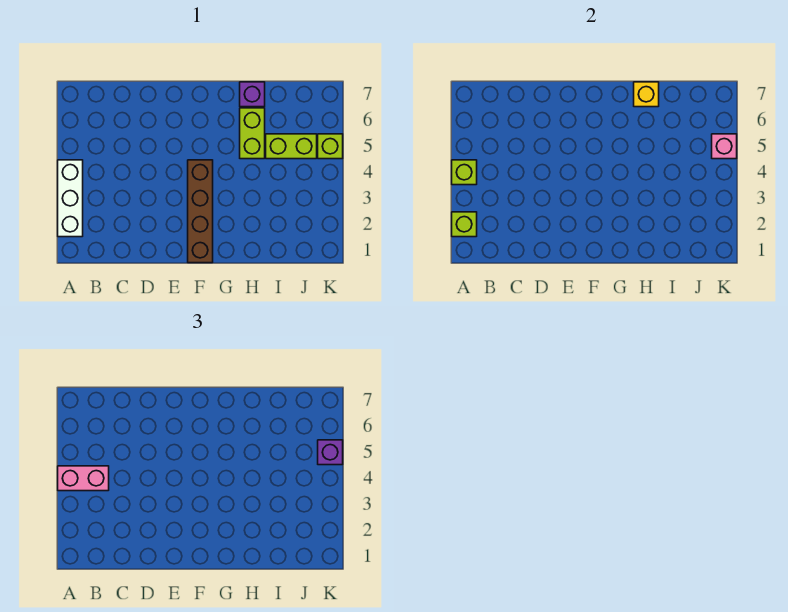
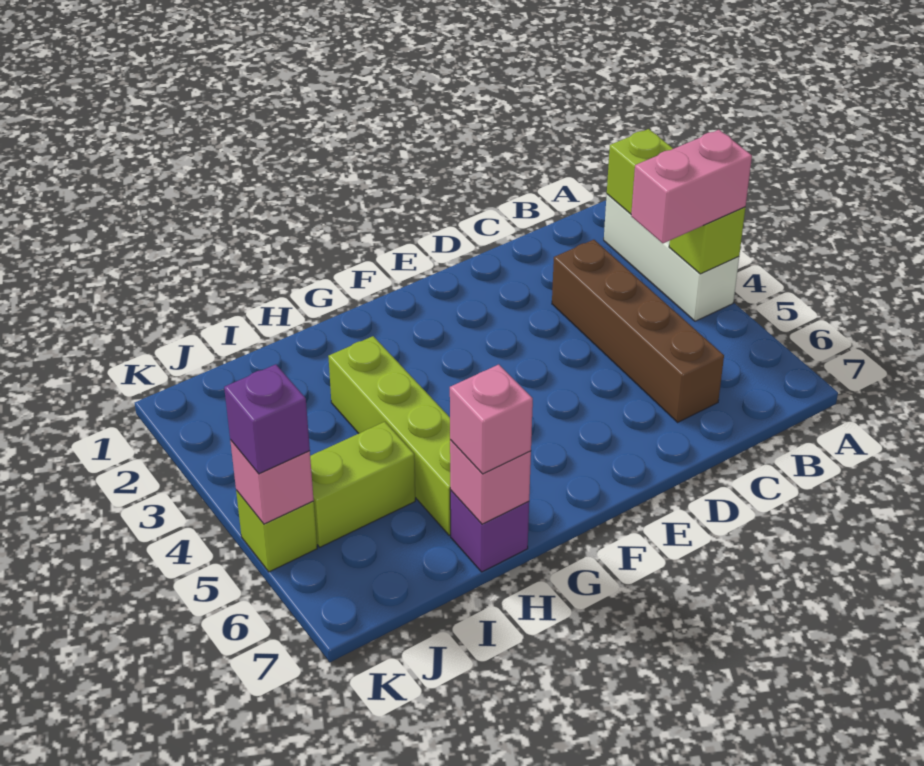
brown 1x4 brick [188,160,213,263] -> brown 1x4 brick moved to [552,240,724,422]
lime 1x2 brick [240,108,265,159] -> lime 1x4 brick [328,336,451,535]
yellow 1x1 brick [634,82,659,107] -> pink 1x1 brick [450,440,531,524]
none -> pink 1x1 brick [450,365,533,474]

